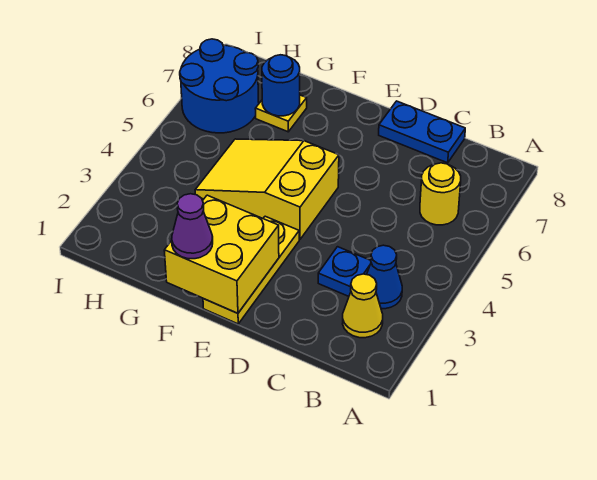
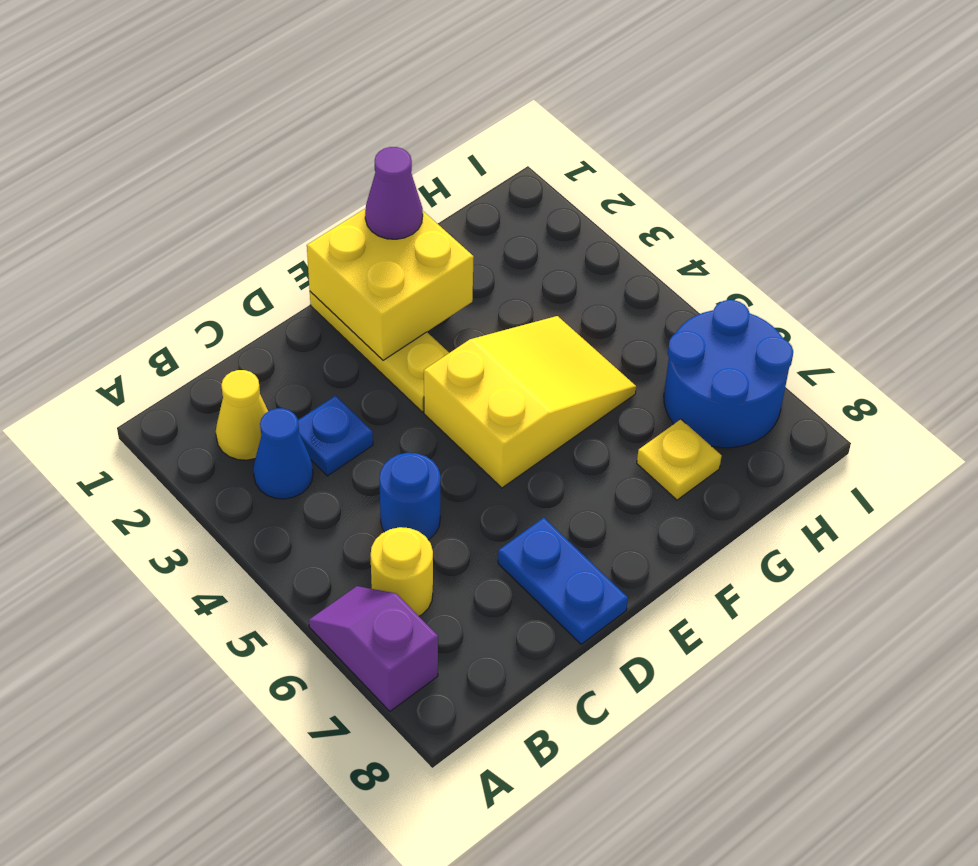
none -> purple 1x2 slope [309,586,438,711]
blue 1x2 plate [379,101,465,163] -> blue 1x2 plate turned to [498,518,628,644]
blue 1x1 round brick [262,55,300,116] -> blue 1x1 round brick moved to [379,453,441,540]

